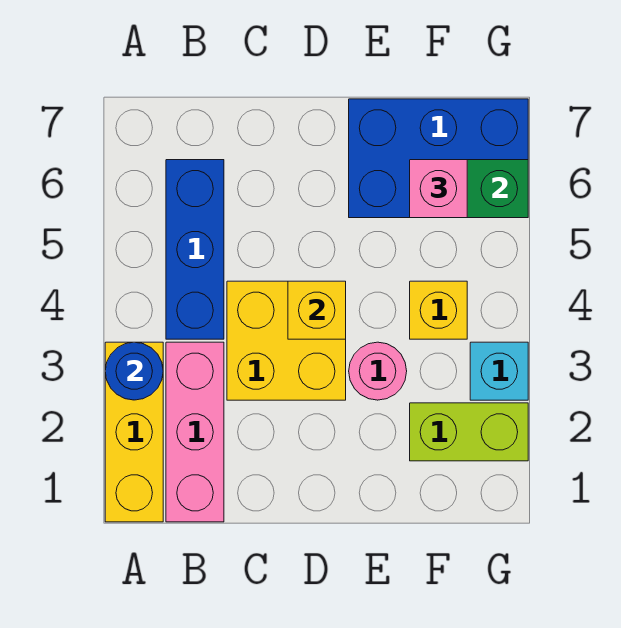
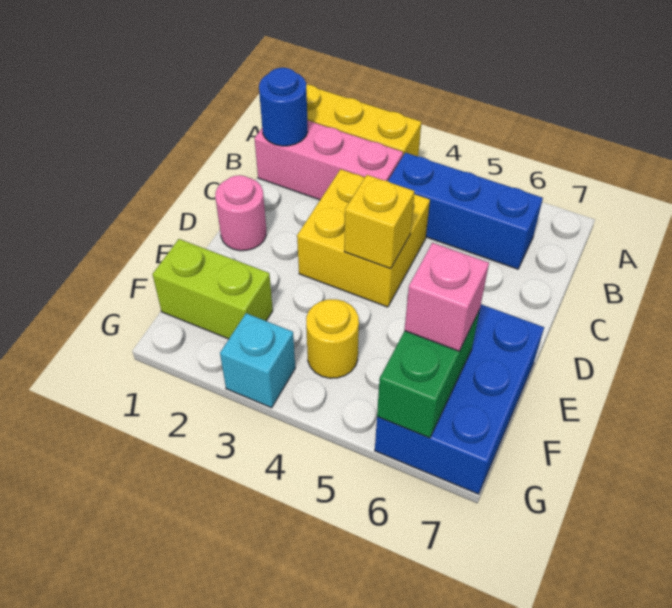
blue 1x1 round brick [105,342,163,400] -> blue 1x1 round brick moved to [259,68,308,146]
pink 1x1 round brick [349,342,407,400] -> pink 1x1 round brick moved to [215,175,266,251]
lime 1x2 brick [410,403,528,461] -> lime 1x2 brick turned to [152,239,273,339]
yellow 1x1 brick [410,281,467,339] -> yellow 1x1 round brick [306,299,359,378]

